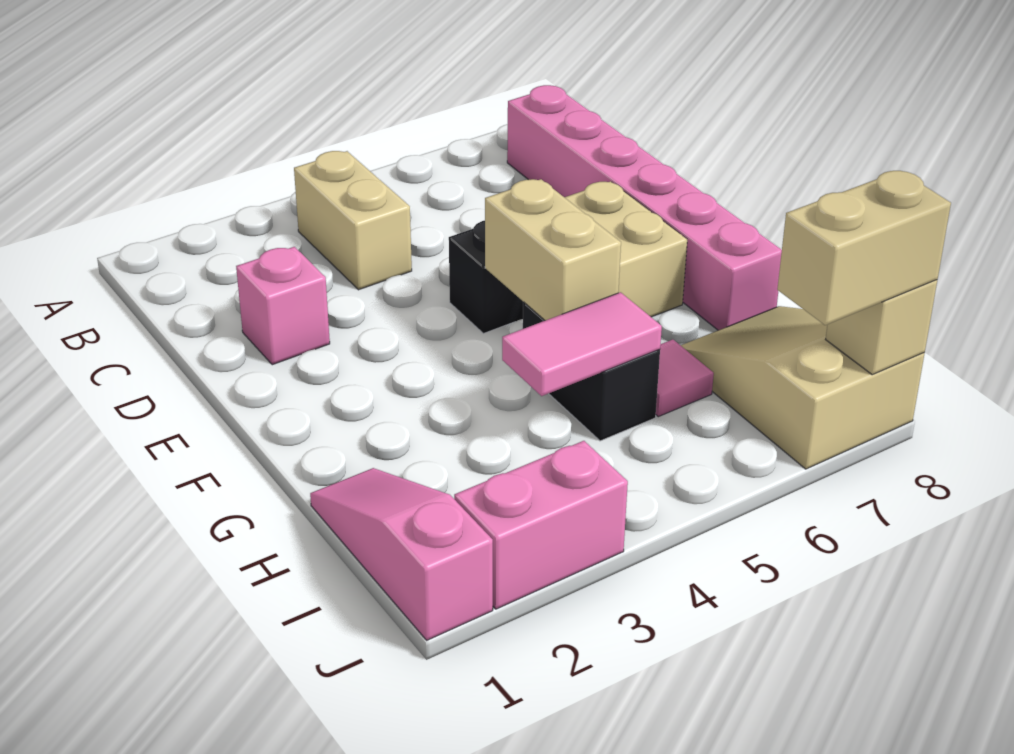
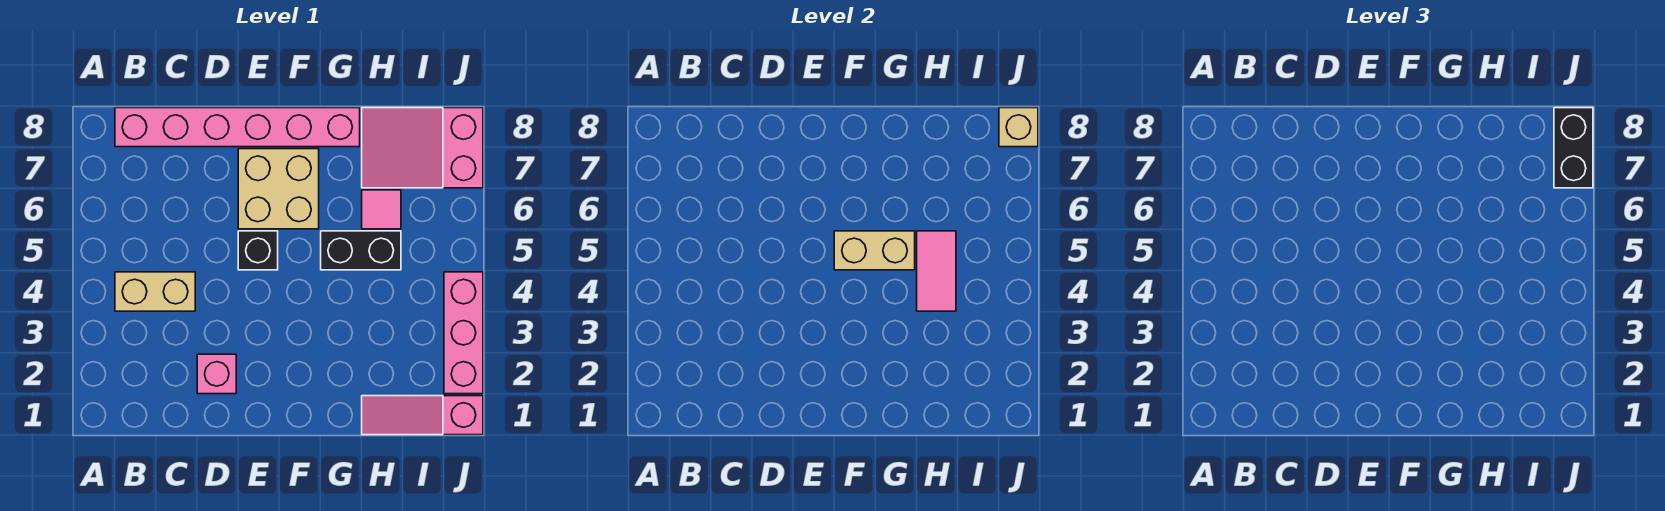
tan 2x3 slope [681,306,925,469] -> pink 2x3 slope [362,108,483,188]
pink 1x2 brick [454,441,628,609] -> pink 1x3 brick [444,272,483,394]
tan 1x2 brick [777,171,951,325] -> black 1x2 brick [1554,108,1593,188]

